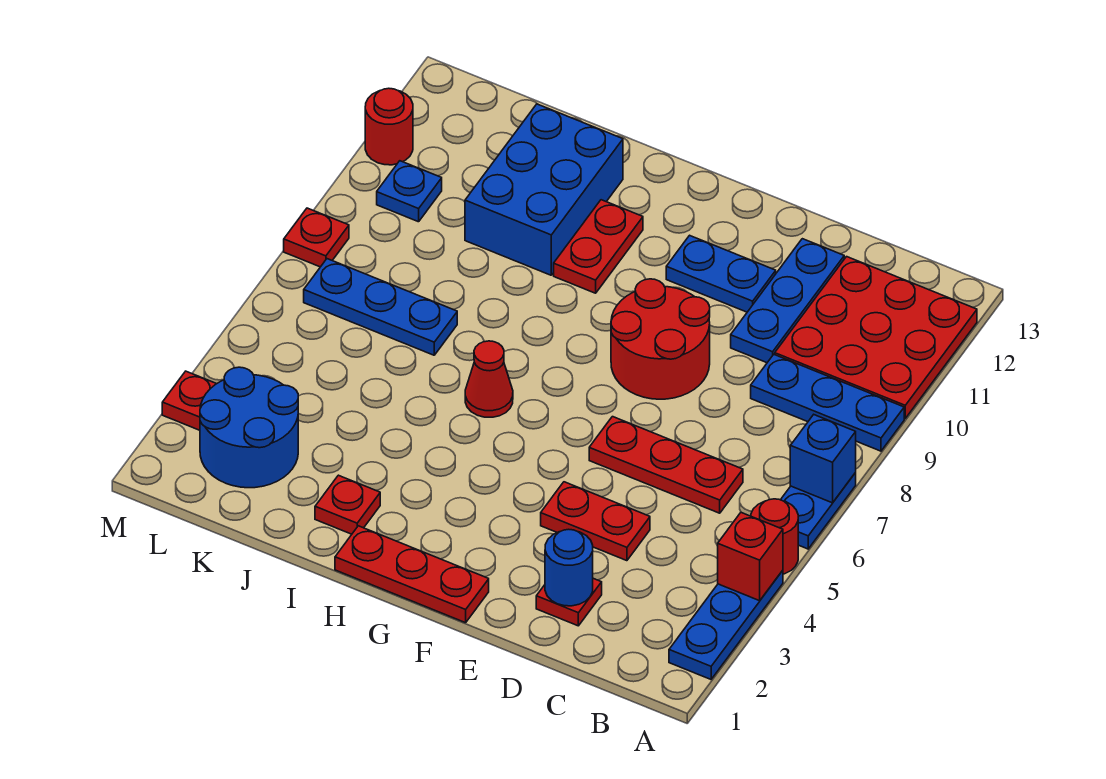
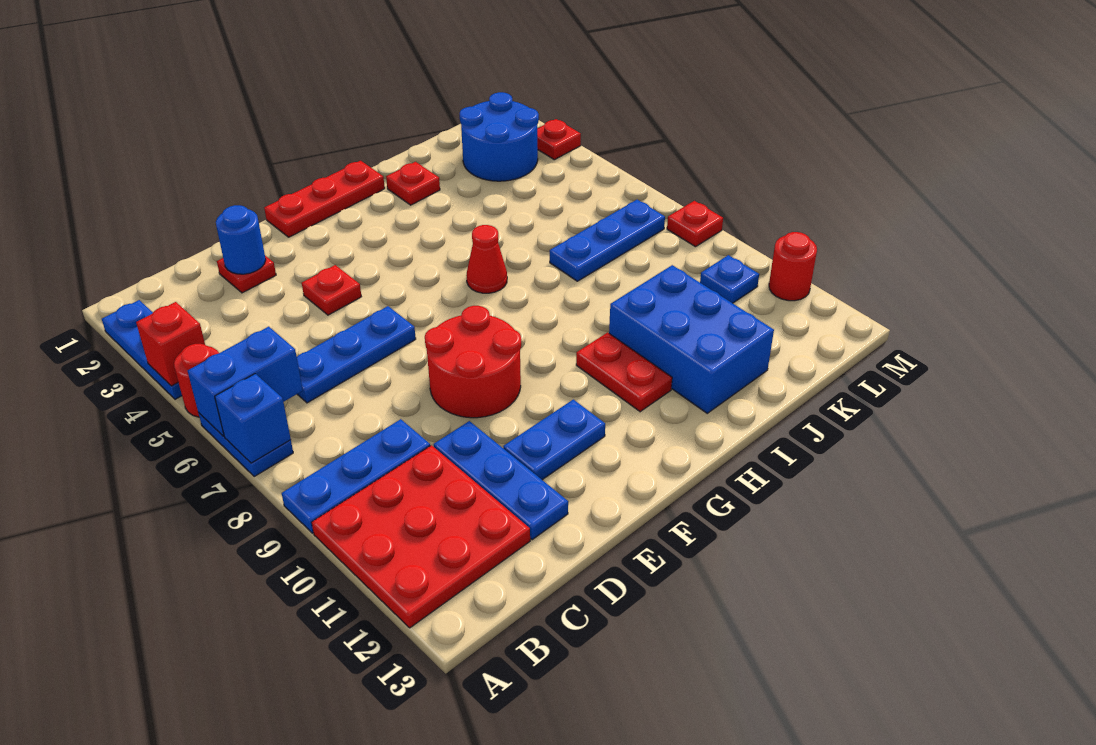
none -> blue 1x2 brick [188,327,303,436]
red 1x3 plate [589,417,743,513] -> blue 1x3 plate [297,306,416,403]
red 1x2 plate [541,482,650,561] -> red 1x1 plate [302,265,361,315]

